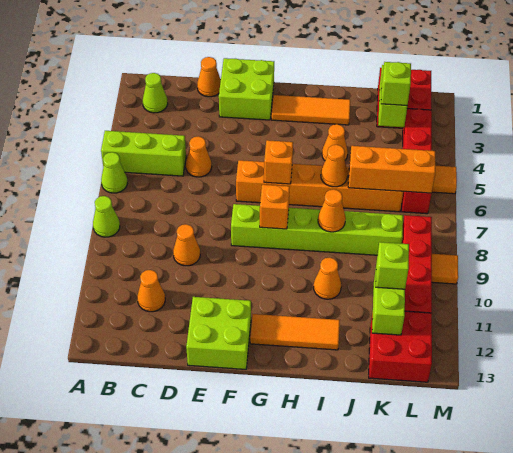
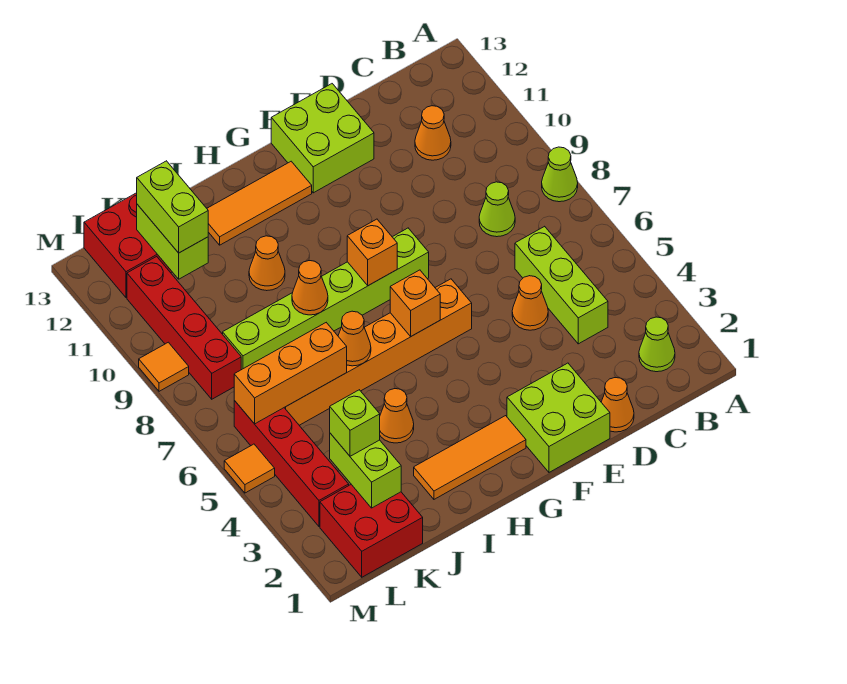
lime 1x3 brick [101,131,186,176] -> lime 1x3 brick turned to [515,226,608,344]
lime 1x1 cone [101,152,128,193] -> lime 1x1 cone moved to [479,182,515,237]
orange 1x1 cone [173,224,200,266] -> none
lime 1x1 brick [376,242,409,289] -> lime 1x2 brick [137,161,208,253]

